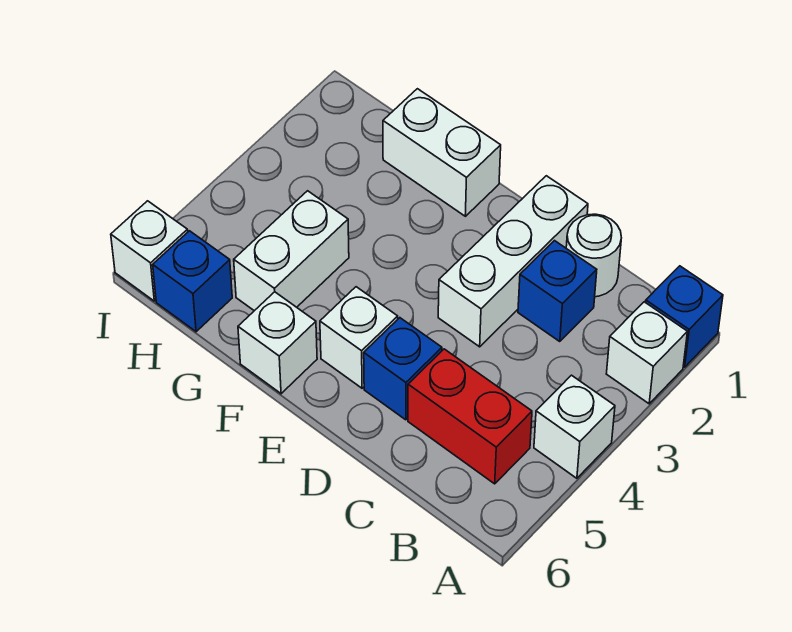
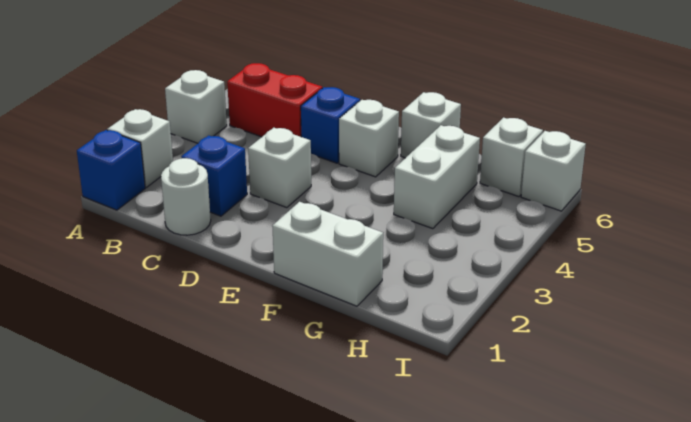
white 1x3 brick [438,176,588,347] -> white 1x1 brick [248,128,311,208]
blue 1x1 brick [153,231,232,332] -> white 1x1 brick [480,118,543,197]

